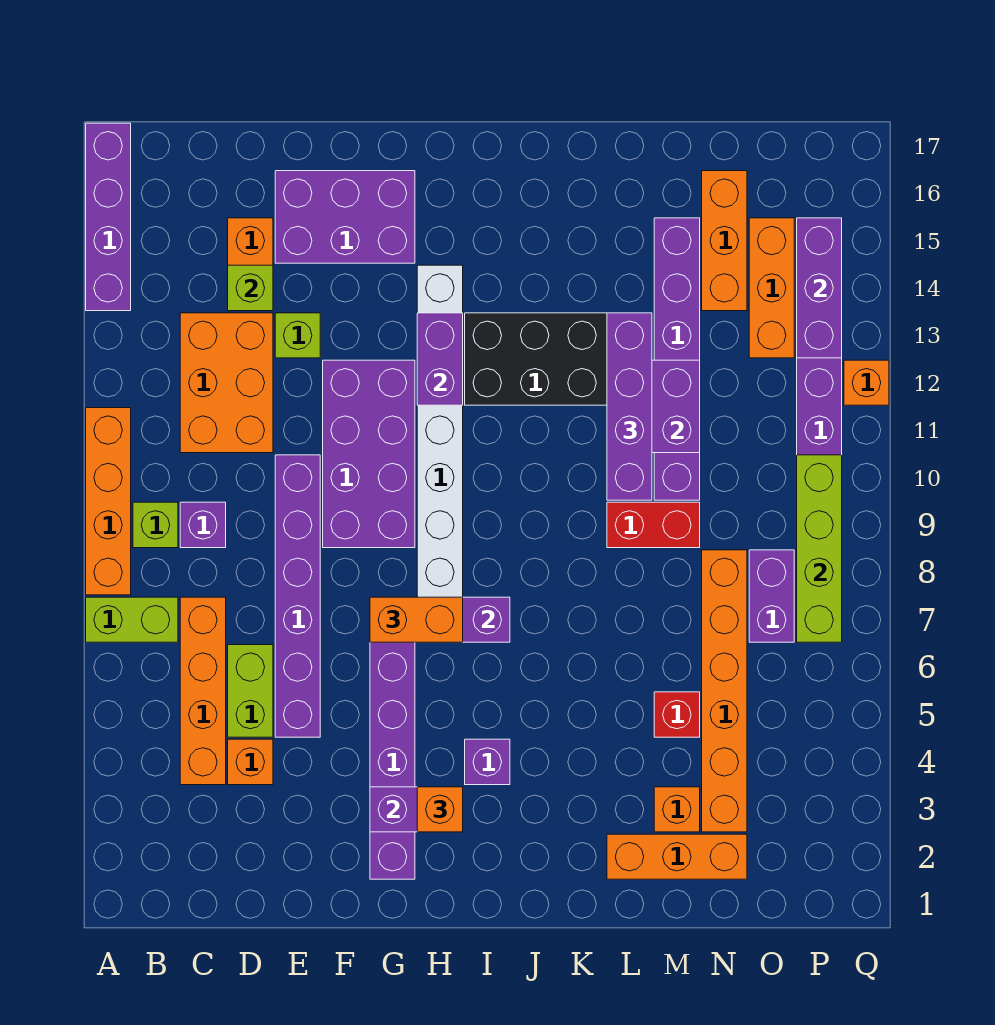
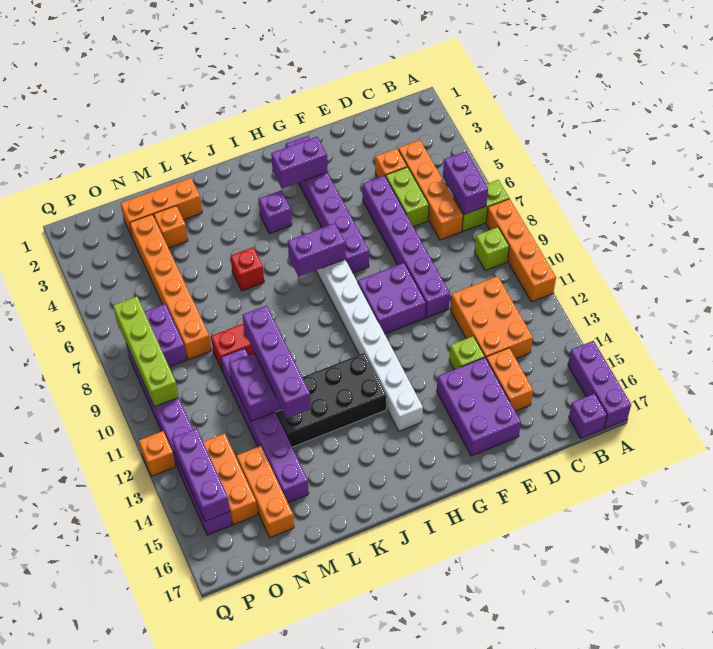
purple 1x4 brick [86,123,131,311] -> purple 1x3 brick [568,341,631,428]
purple 1x1 brick [180,502,226,548] -> purple 1x1 brick moved to [569,394,607,438]
lime 1x1 brick [228,265,273,311] -> none
purple 2x3 brick [275,171,415,263] -> purple 2x3 brick turned to [437,357,521,456]
purple 2x4 brick [323,360,415,548] -> purple 2x2 brick [358,263,426,334]
orange 1x2 brick [370,597,463,642] -> none
orange 1x1 brick [417,787,463,832] -> none
purple 1x2 brick [417,313,463,405] -> purple 1x2 brick moved to [443,151,488,214]
red 1x1 brick [654,692,700,737] -> red 1x1 brick moved to [231,247,264,291]

